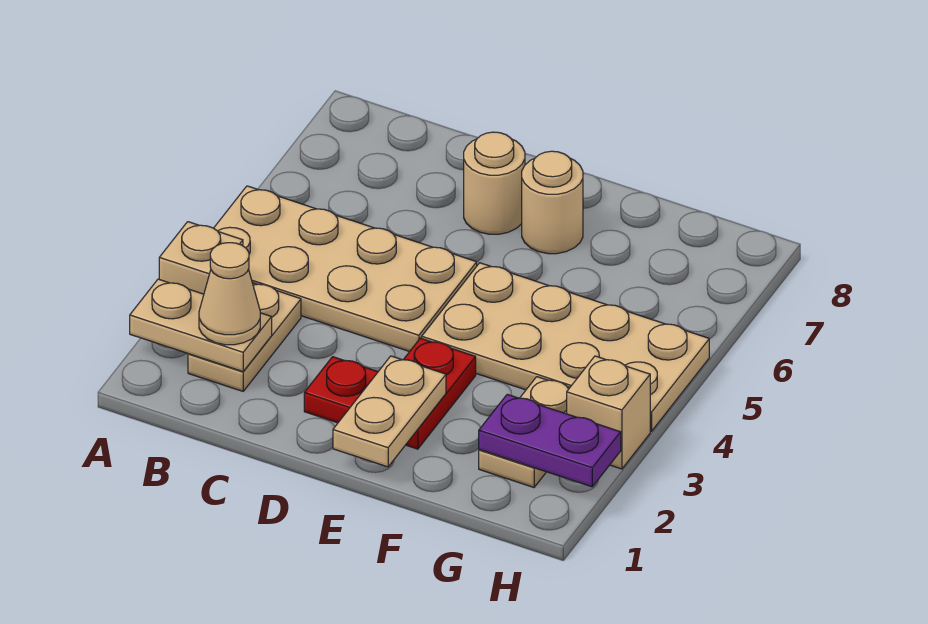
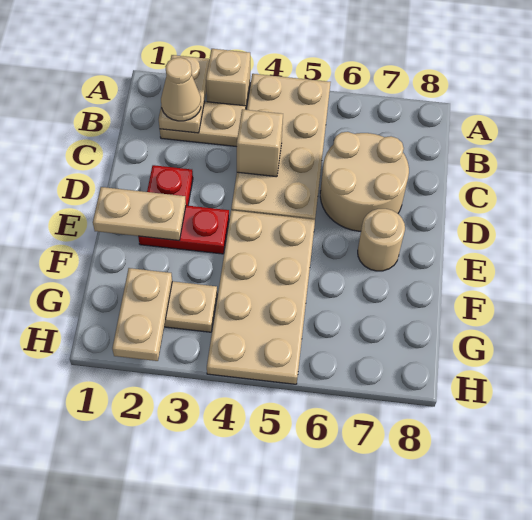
tan 1x1 round brick [464,132,525,234] -> tan 2x2 round brick [320,132,409,231]
purple 1x2 plate [479,394,621,487] -> tan 1x2 plate [112,268,172,361]
tan 1x1 brick [567,356,650,469] -> tan 1x1 brick moved to [237,109,283,177]

